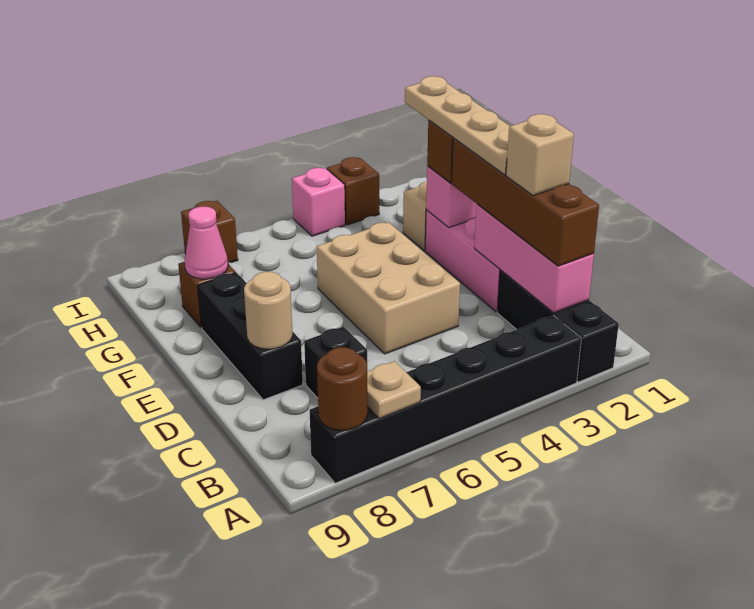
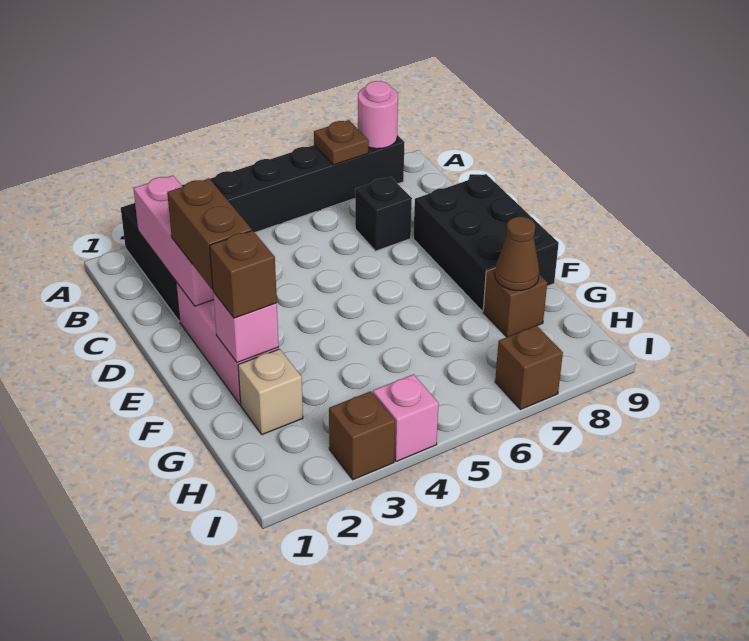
tan 1x1 plate [367,361,421,418] -> brown 1x1 plate [314,120,369,165]
brown 1x1 round brick [317,347,368,430] -> pink 1x1 round brick [358,81,398,149]
brown 1x4 brick [451,138,599,266] -> brown 1x2 brick [167,179,252,290]
tan 1x1 brick [506,114,574,195] -> none
tan 1x4 plate [405,76,509,175] -> none
tan 2x3 brick [317,222,460,354] -> none
black 1x3 brick [198,273,303,400] -> black 2x3 brick [413,174,559,311]
tan 1x1 round brick [244,272,293,349] -> none
pink 1x1 cone [185,207,228,279] -> brown 1x1 cone [495,217,539,290]

